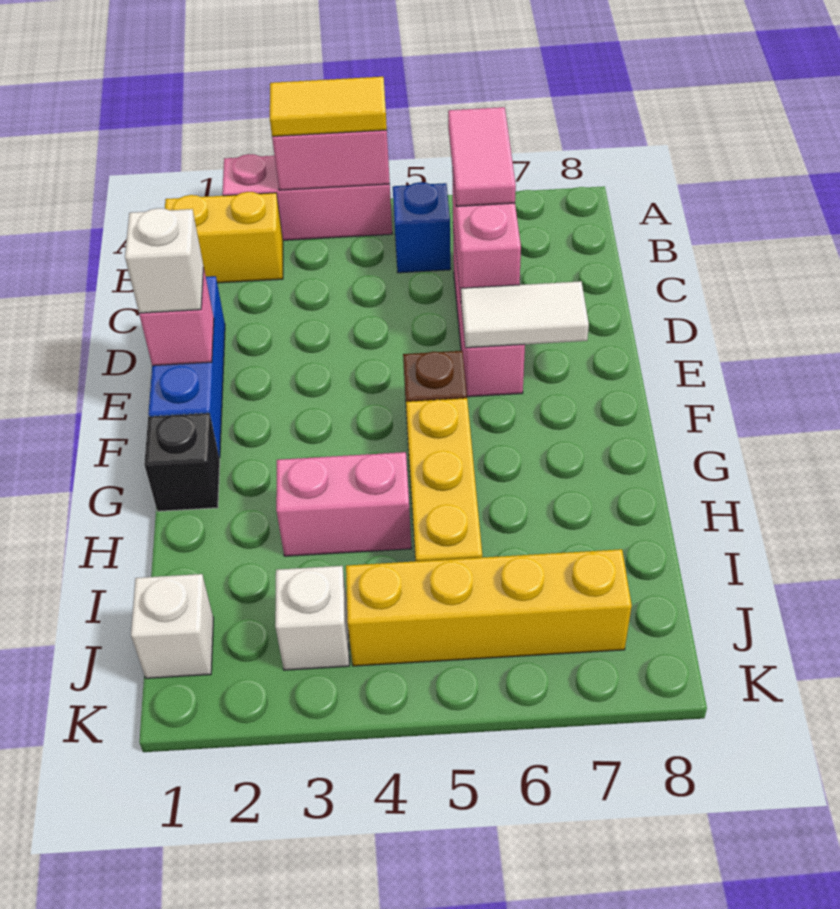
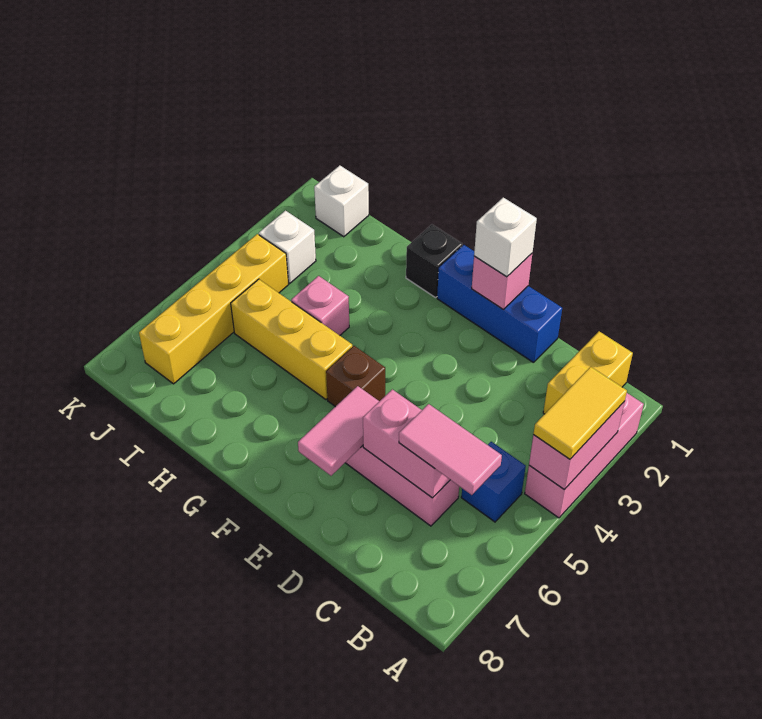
white 1x2 tile [461,281,589,348] -> pink 1x2 tile [298,386,379,476]
pink 1x2 brick [276,452,411,556] -> pink 1x1 brick [291,276,349,335]

